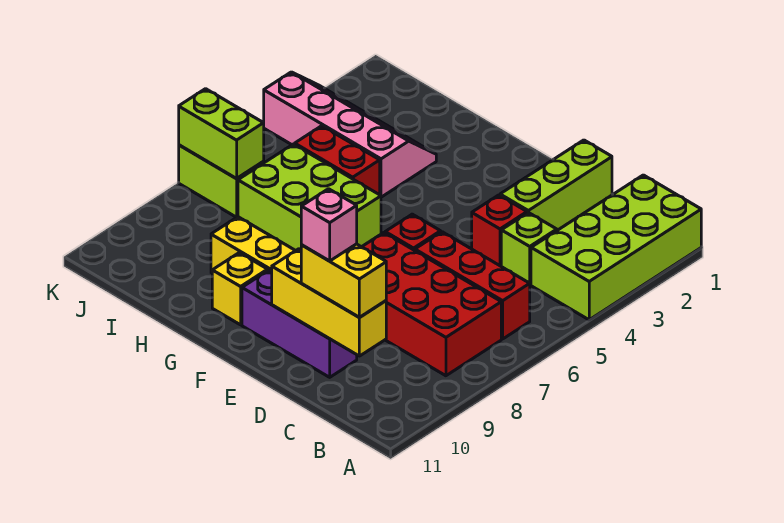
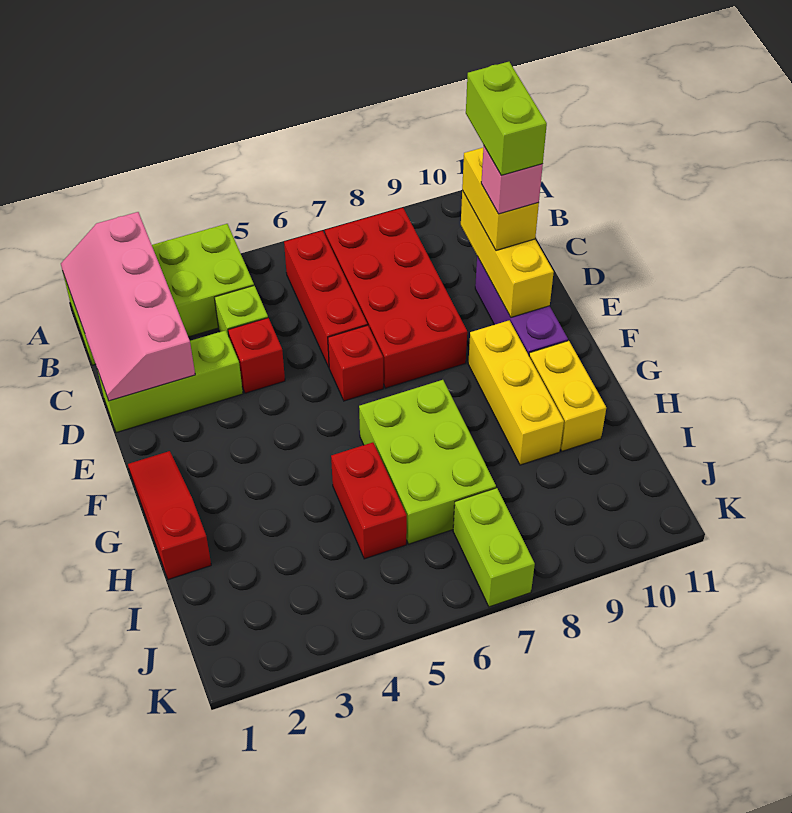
none -> red 1x3 slope [128,451,211,580]
yellow 1x1 brick [212,253,268,325] -> yellow 1x2 brick [529,341,606,451]
pink 2x4 slope [264,72,436,197] -> pink 2x4 slope moved to [61,212,195,401]
lime 1x2 brick [179,89,264,179] -> lime 1x2 brick moved to [466,62,547,175]

